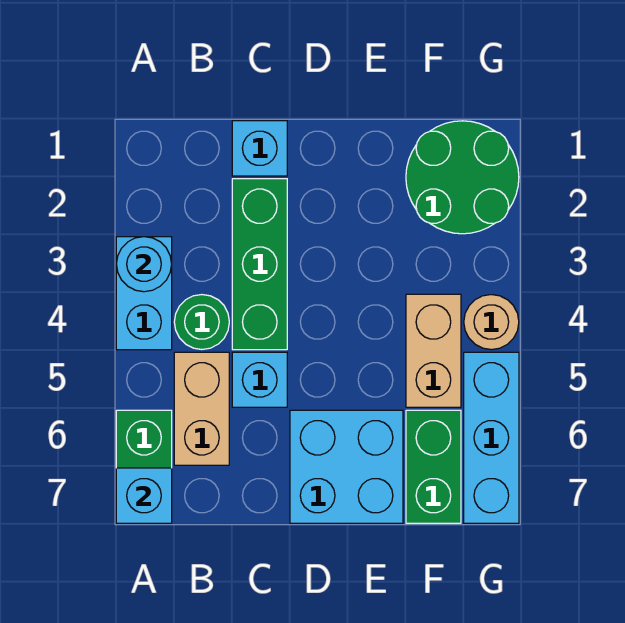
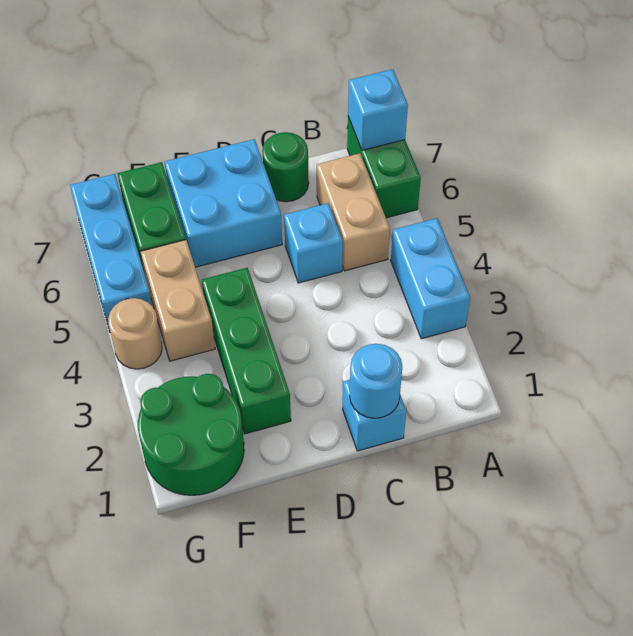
cyan 1x1 round brick [116,237,172,292] -> cyan 1x1 round brick moved to [350,344,402,418]
green 1x1 round brick [174,295,229,350] -> green 1x1 round brick moved to [262,132,309,202]
green 1x3 brick [232,179,287,350] -> green 1x3 brick moved to [202,268,291,434]

